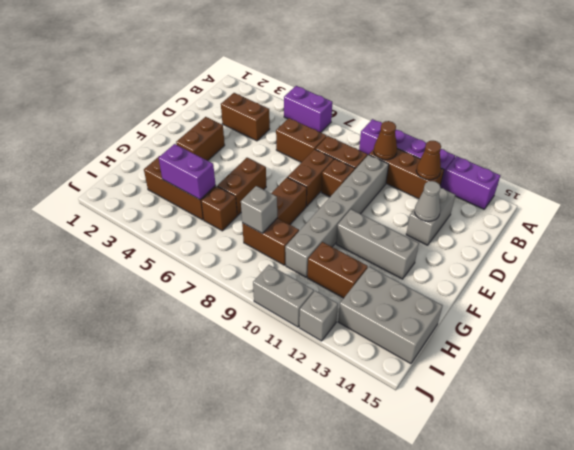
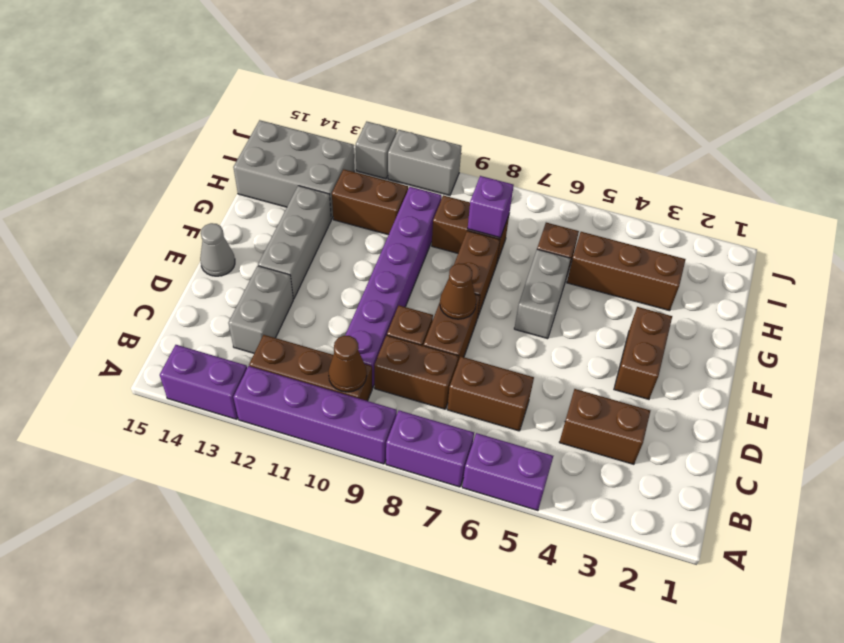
brown 1x1 cone [416,141,441,180] -> brown 1x1 cone moved to [440,263,476,319]
grey 1x6 brick [285,155,389,277] -> purple 1x6 brick [345,187,441,388]
grey 1x1 cone [415,181,441,222] -> grey 1x1 cone moved to [200,223,235,276]
brown 1x2 brick [217,158,266,215] -> grey 1x2 brick [514,249,571,339]
grey 1x3 brick [336,209,419,279] -> grey 1x3 brick turned to [258,186,331,299]
purple 1x2 brick [159,144,216,200] -> purple 1x2 brick moved to [386,410,474,487]
grey 1x1 brick [241,186,277,233] -> purple 1x1 brick [468,176,514,238]

